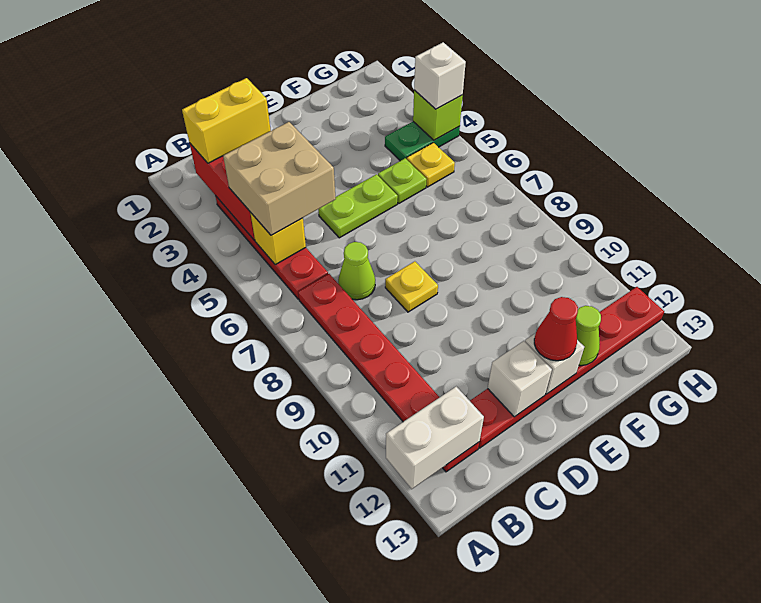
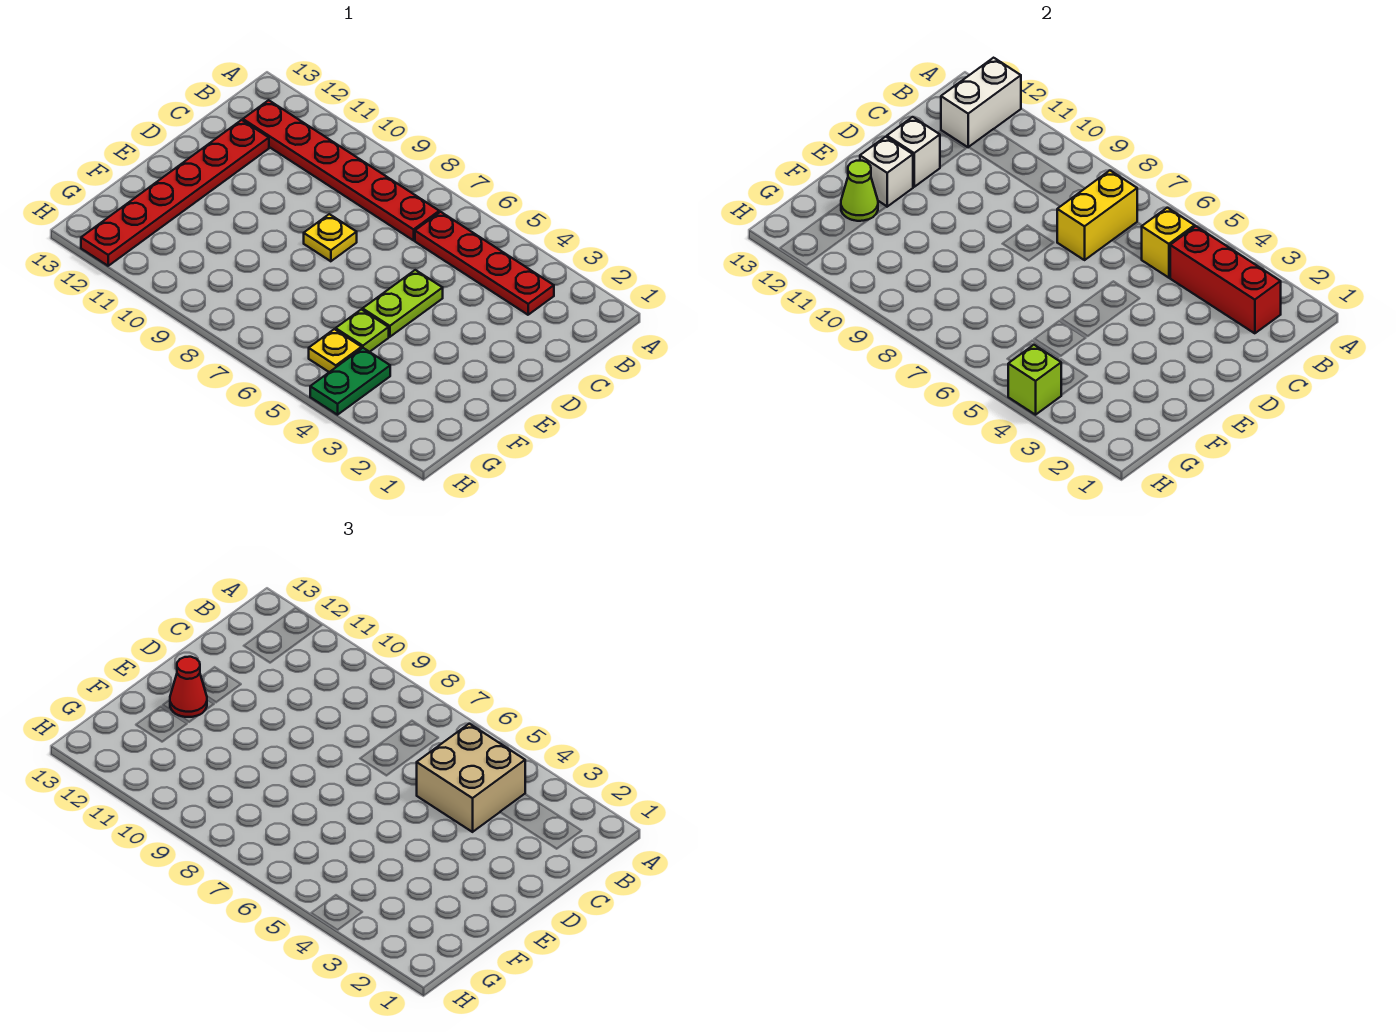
yellow 1x2 brick [182,78,271,163] -> yellow 1x2 brick moved to [1057,170,1137,260]
lime 1x1 cone [338,242,375,300] -> none
white 1x1 brick [414,42,466,109] -> none

